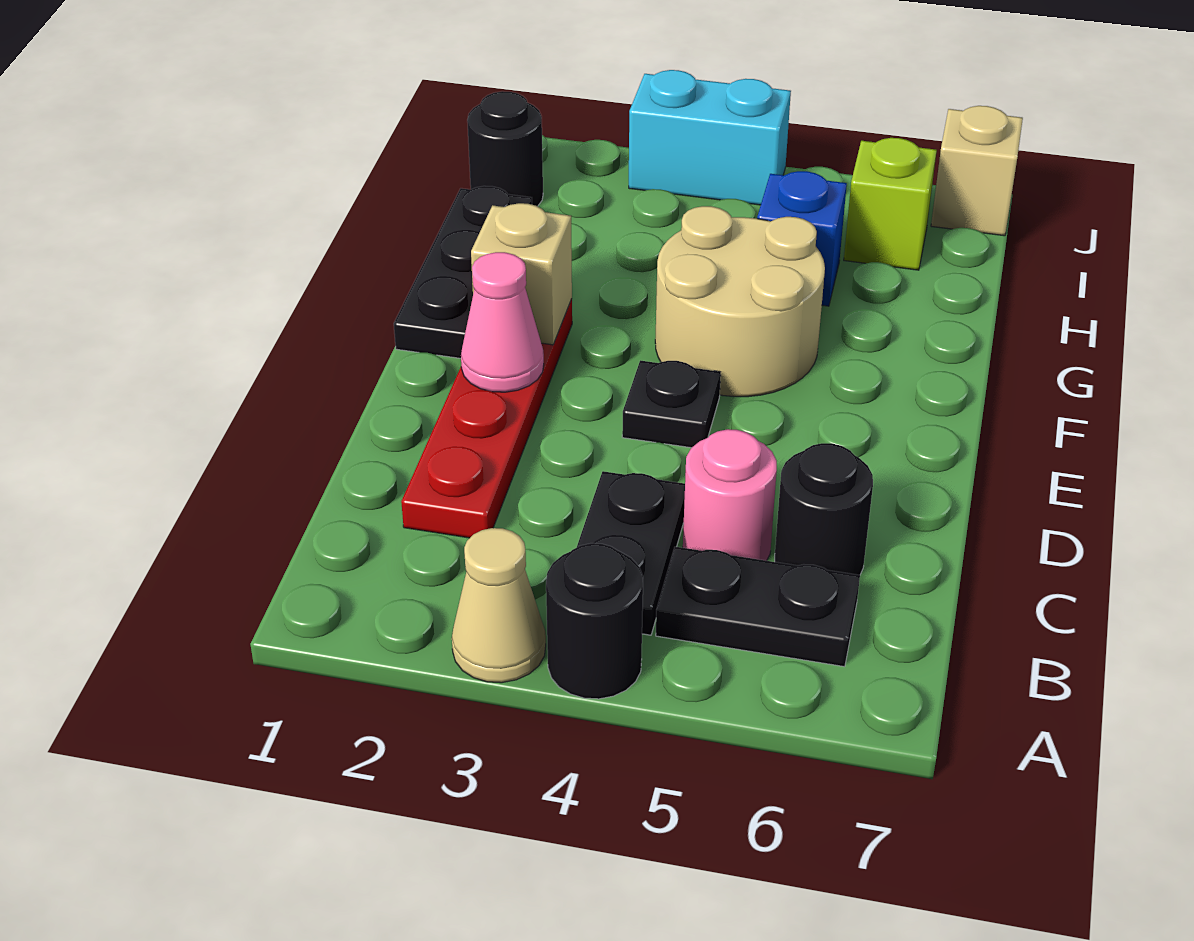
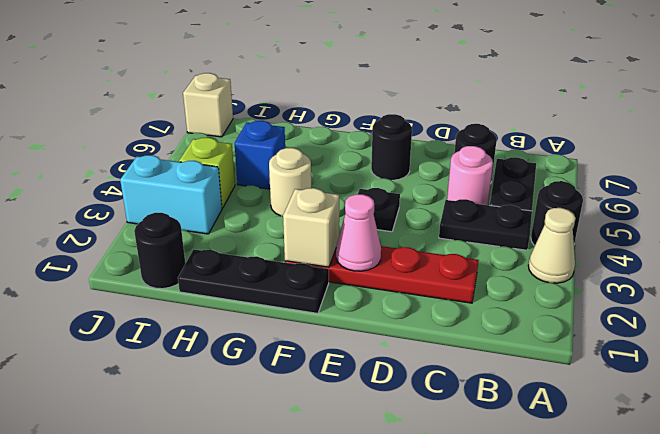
none -> black 1x1 round brick [371,114,412,180]
tan 2x2 round brick [655,206,825,397] -> tan 1x1 round brick [269,148,311,216]
lime 1x1 brick [844,138,937,270] -> lime 1x1 brick moved to [179,138,235,208]
cyan 1x2 brick [629,70,791,205] -> cyan 1x2 brick turned to [120,155,222,234]

